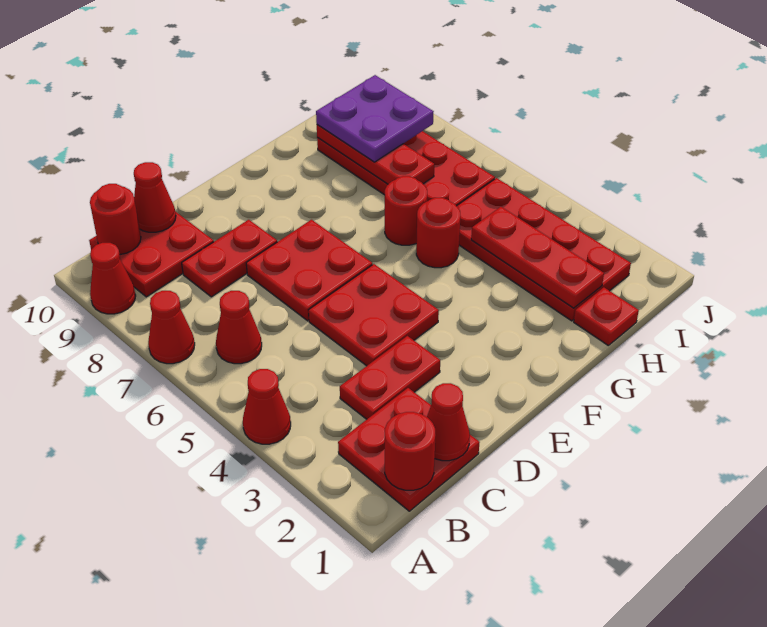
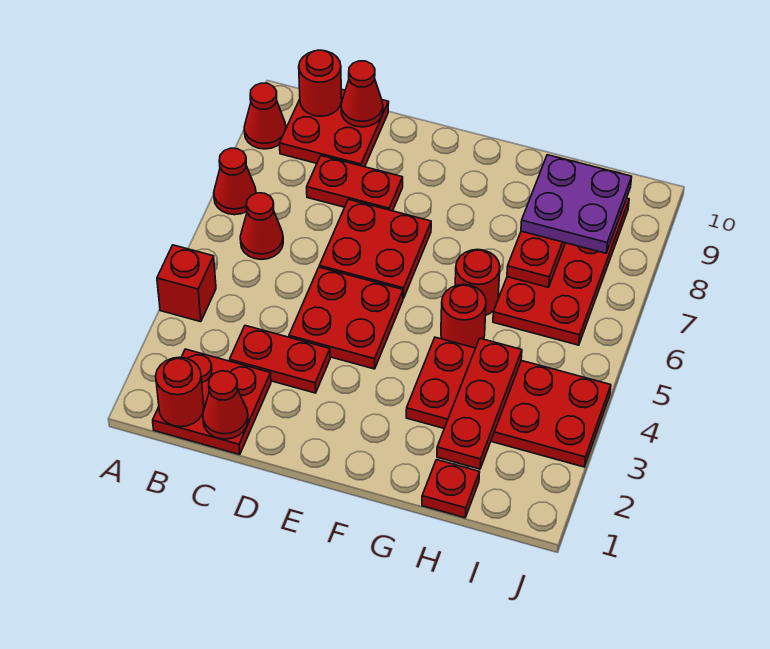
red 1x1 cone [243,369,291,444] -> red 1x1 brick [157,245,216,322]
red 2x4 plate [457,178,631,321] -> red 2x4 plate turned to [406,337,611,467]

